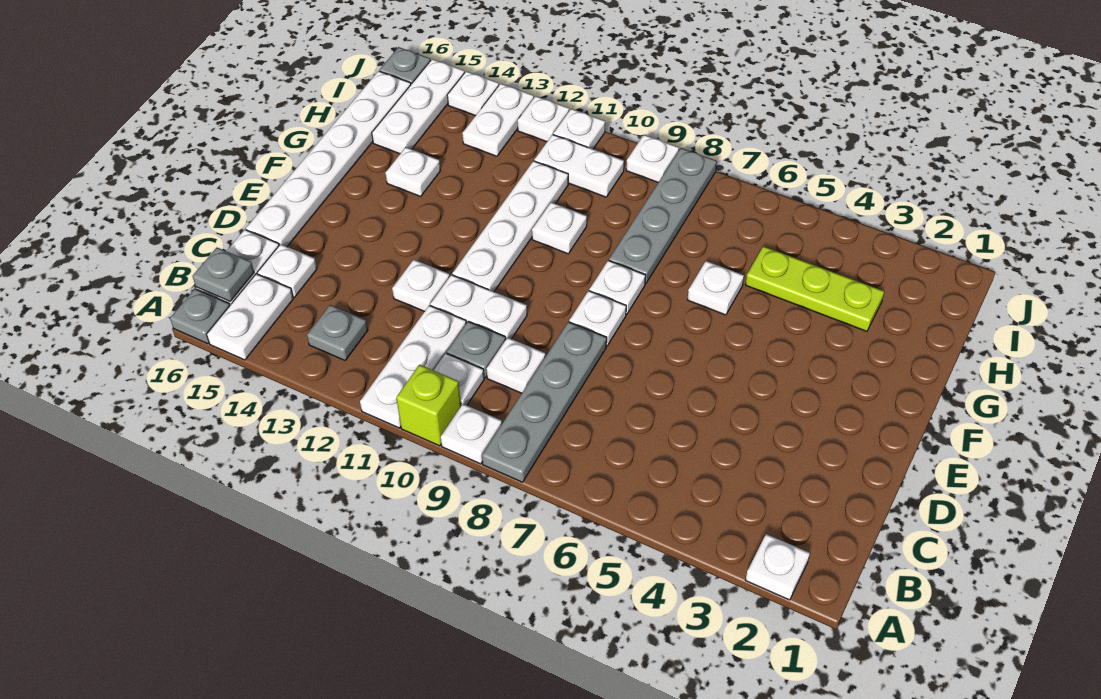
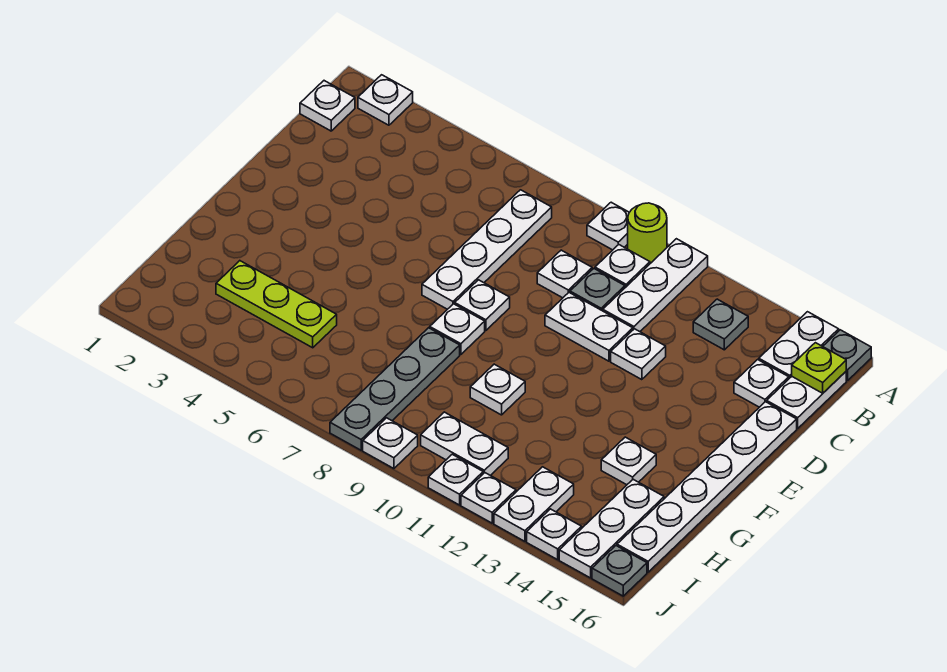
grey 1x4 plate [482,322,607,482] -> none
lime 1x1 brick [396,365,461,446] -> lime 1x1 round brick [628,203,667,263]
grey 1x1 plate [193,248,254,301] -> lime 1x1 plate [792,343,846,393]
white 1x4 plate [452,161,568,292] -> white 1x4 plate moved to [422,190,552,309]
white 1x1 plate [688,261,744,315] -> white 1x1 plate moved to [300,81,355,131]

